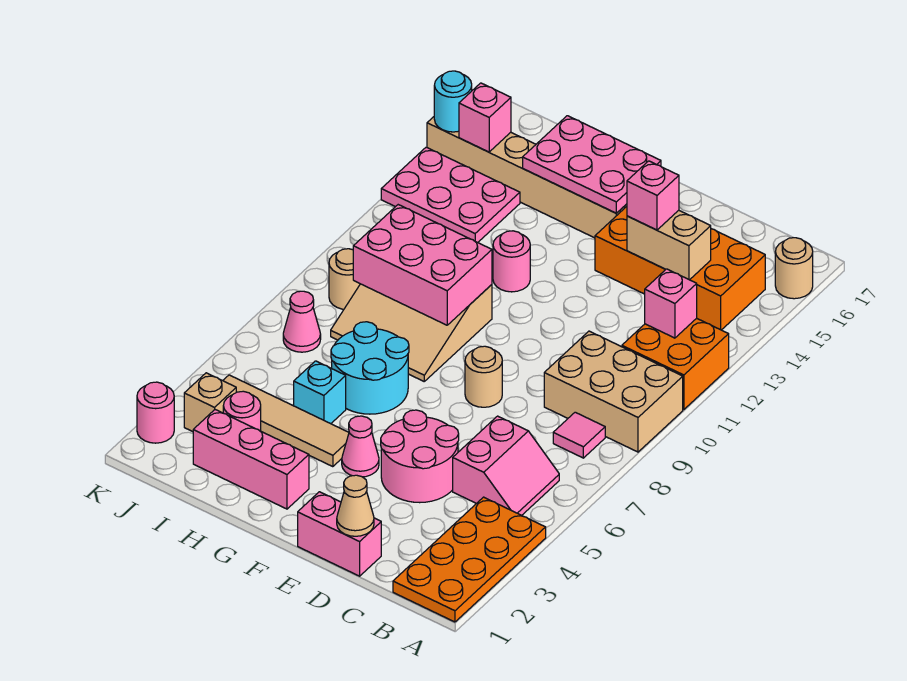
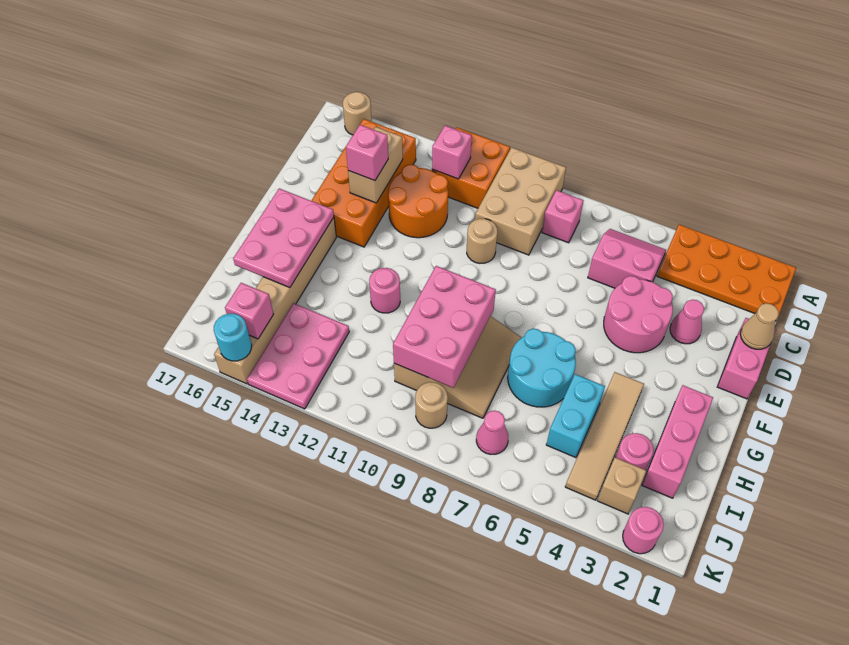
pink 1x1 tile [553,412,605,458] -> pink 1x1 brick [542,190,583,243]
none -> orange 2x2 round brick [388,164,448,238]
tan 1x1 round brick [465,346,502,407] -> tan 1x1 round brick moved to [467,219,497,263]
pink 1x1 cone [342,416,379,477] -> pink 1x1 cone moved to [670,300,704,344]
cyan 1x1 brick [294,361,346,424] -> cyan 1x2 brick [546,374,605,458]

